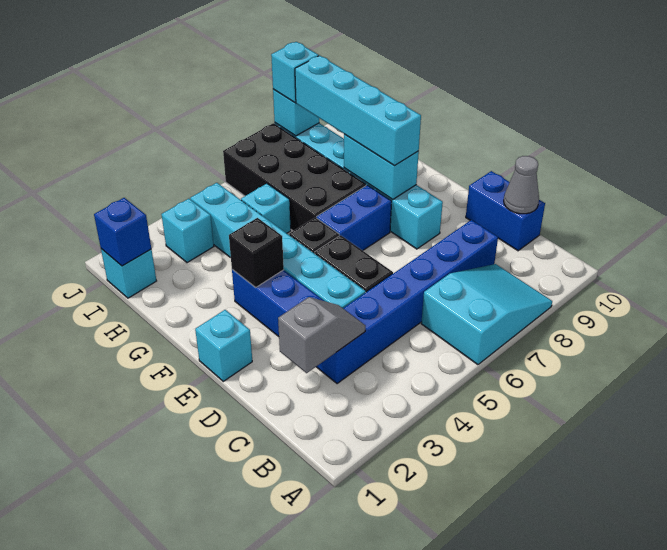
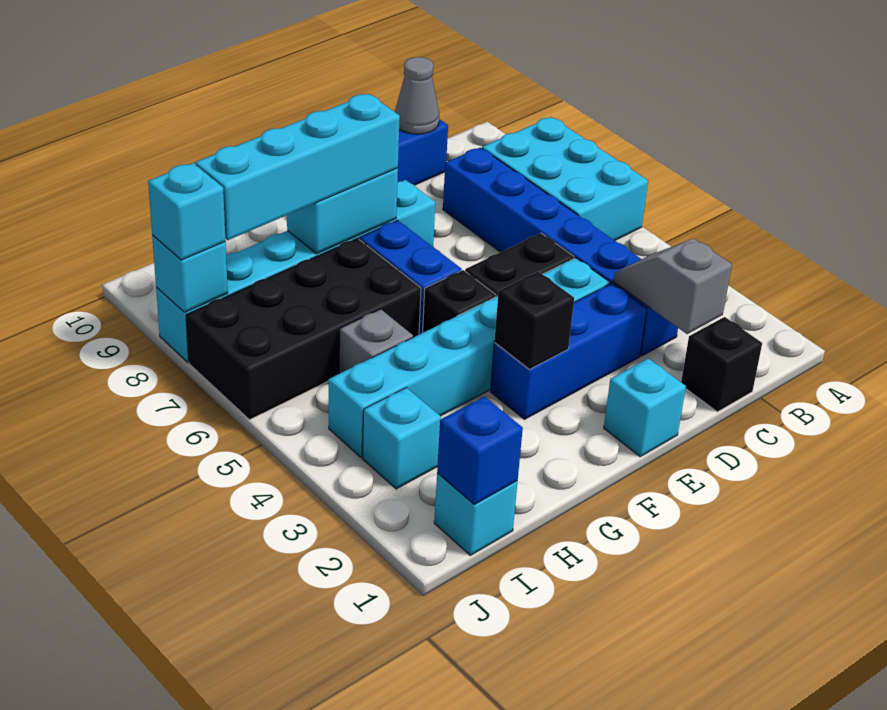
cyan 2x3 slope [421,264,552,365] -> cyan 2x3 brick [482,117,648,240]
none -> black 1x1 brick [681,317,762,412]
cyan 1x1 brick [241,184,291,233] -> grey 1x1 brick [339,309,413,373]

